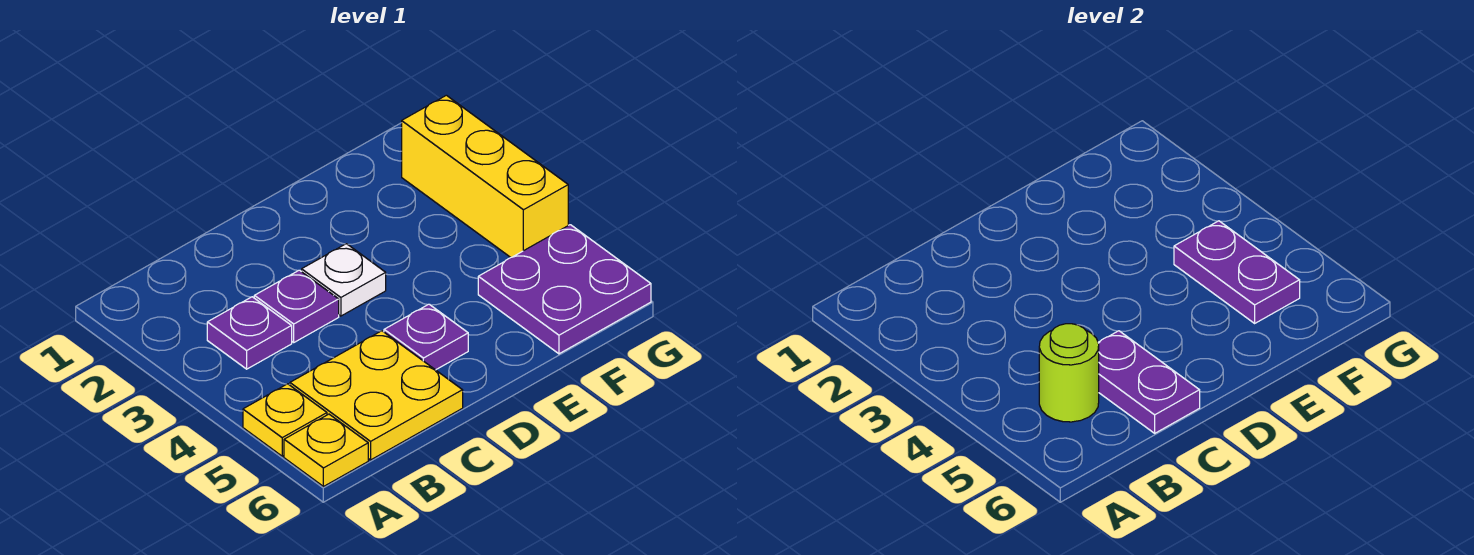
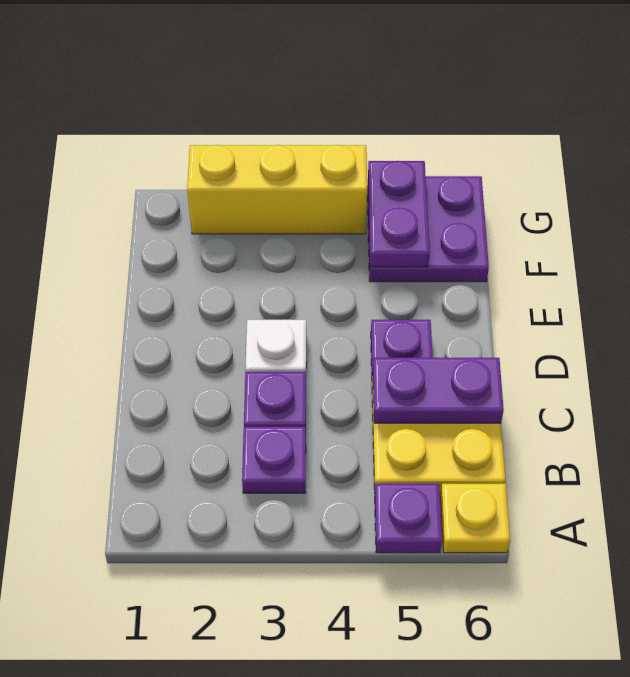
yellow 1x1 plate [243,384,327,456] -> purple 1x1 plate [375,484,442,553]
lime 1x1 round brick [1039,324,1099,422] -> none
purple 1x2 plate [1174,221,1300,323] -> purple 1x2 plate turned to [368,161,429,267]

